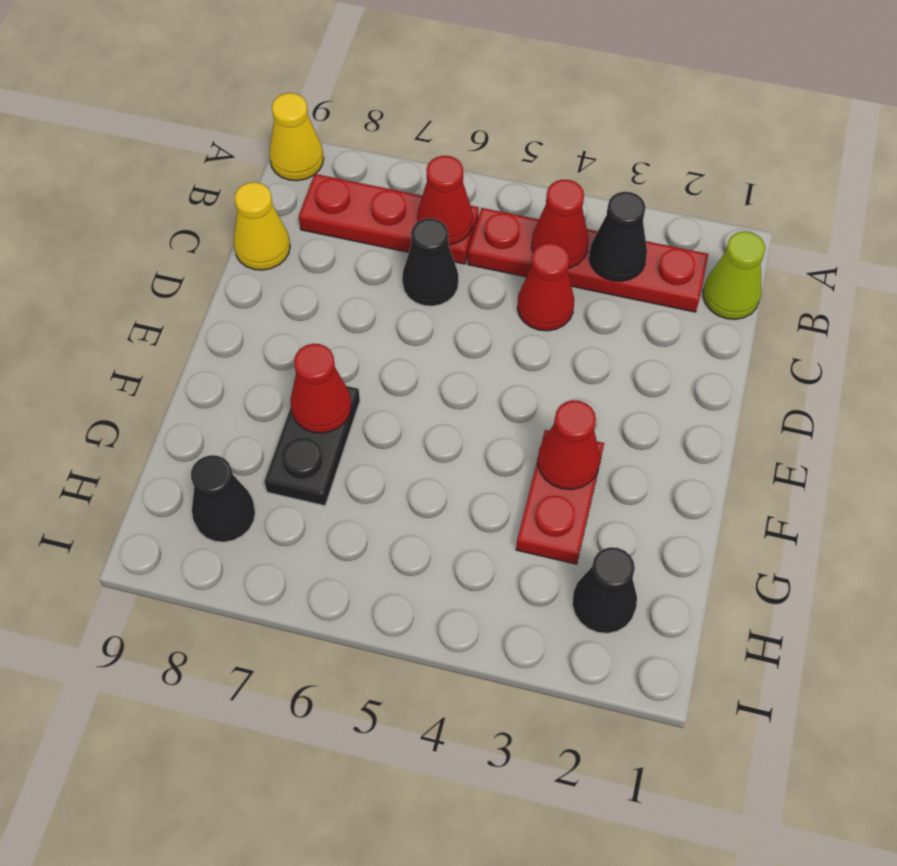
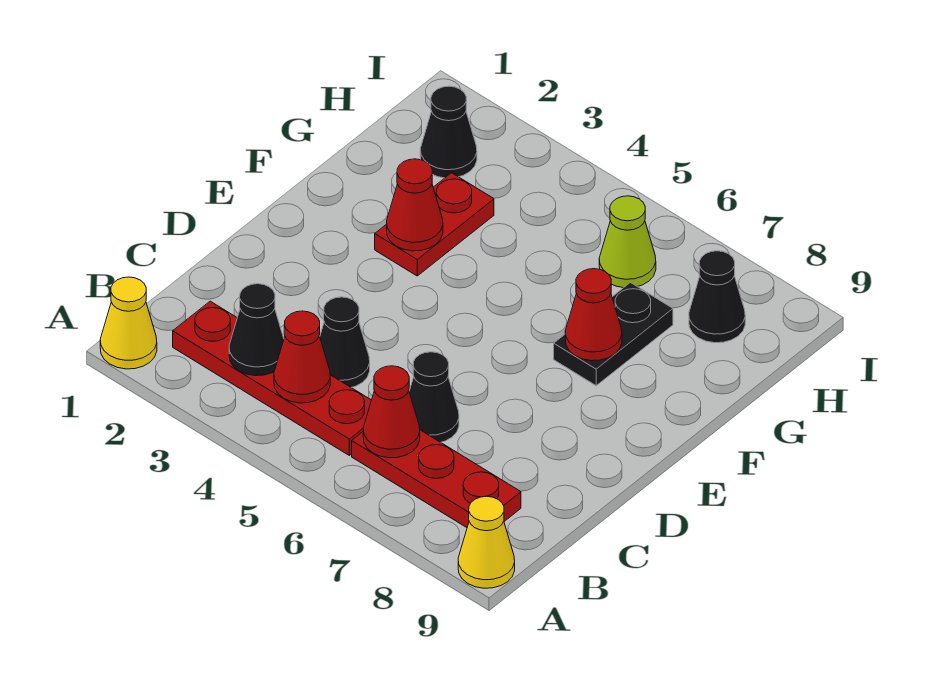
lime 1x1 cone [703,232,765,319] -> lime 1x1 cone moved to [599,196,656,288]
red 1x1 cone [517,243,574,331] -> black 1x1 cone [320,297,370,388]
yellow 1x1 cone [234,182,290,270] -> yellow 1x1 cone moved to [100,277,157,369]

